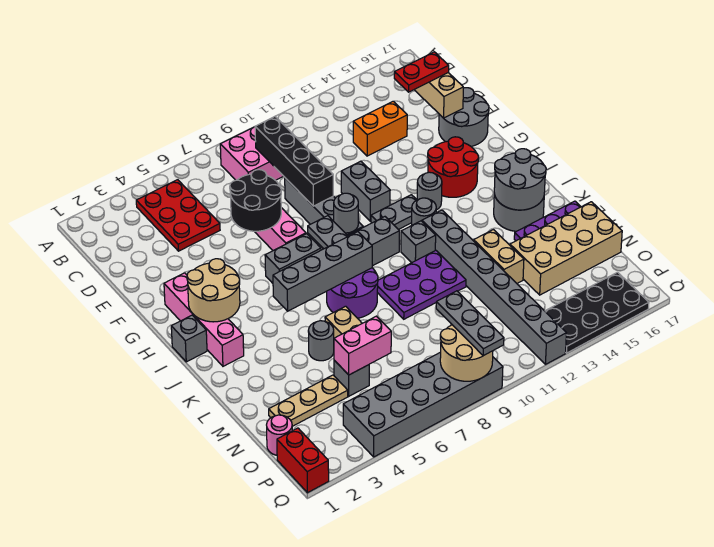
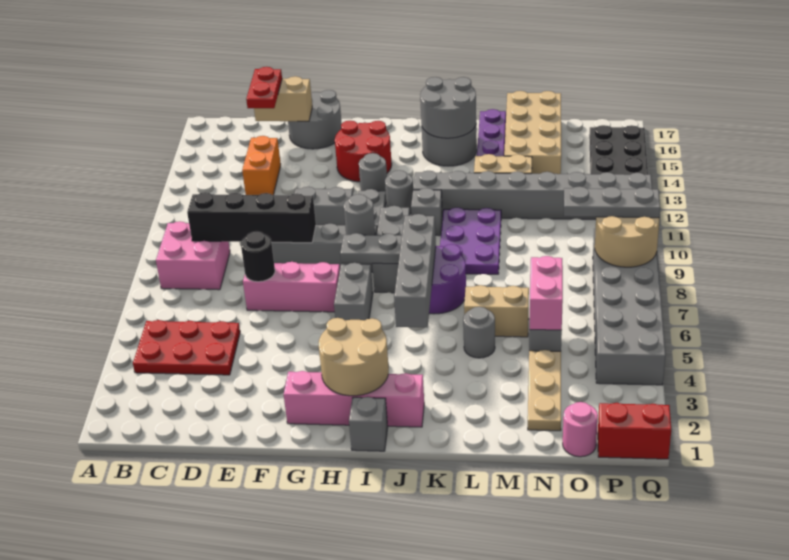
black 2x2 round brick [230,170,281,231] -> black 1x1 round brick [241,231,275,282]

